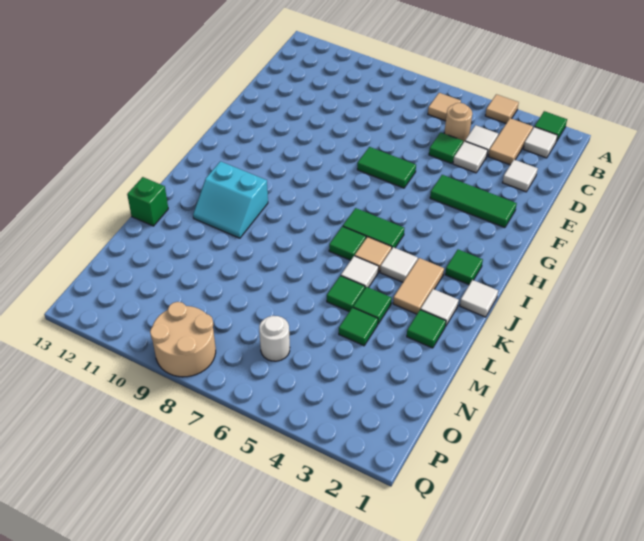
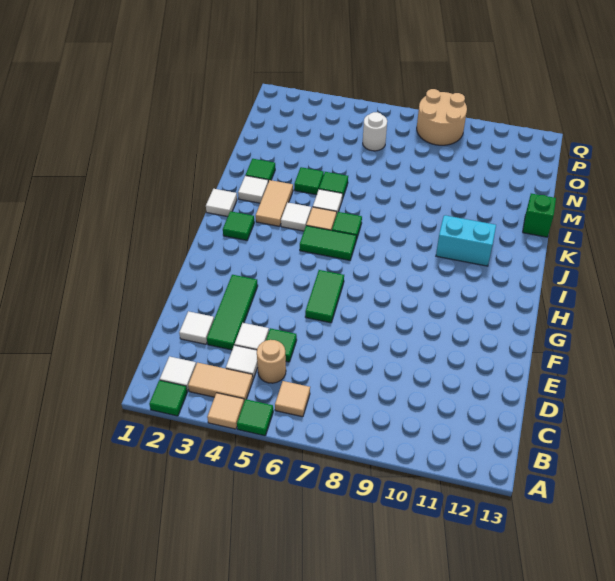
tan 1x2 tile [488,118,533,165] -> tan 1x2 tile turned to [188,363,253,401]
green 1x3 tile [430,175,517,228] -> green 1x3 tile turned to [207,275,258,350]
green 1x2 tile [357,147,416,188] -> green 1x2 tile turned to [305,270,344,323]
green 1x1 tile [339,307,378,346] -> green 1x1 tile moved to [237,399,273,436]

